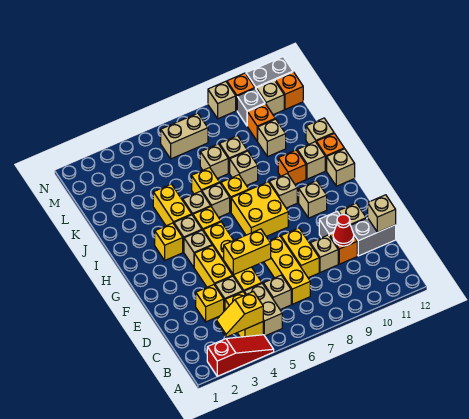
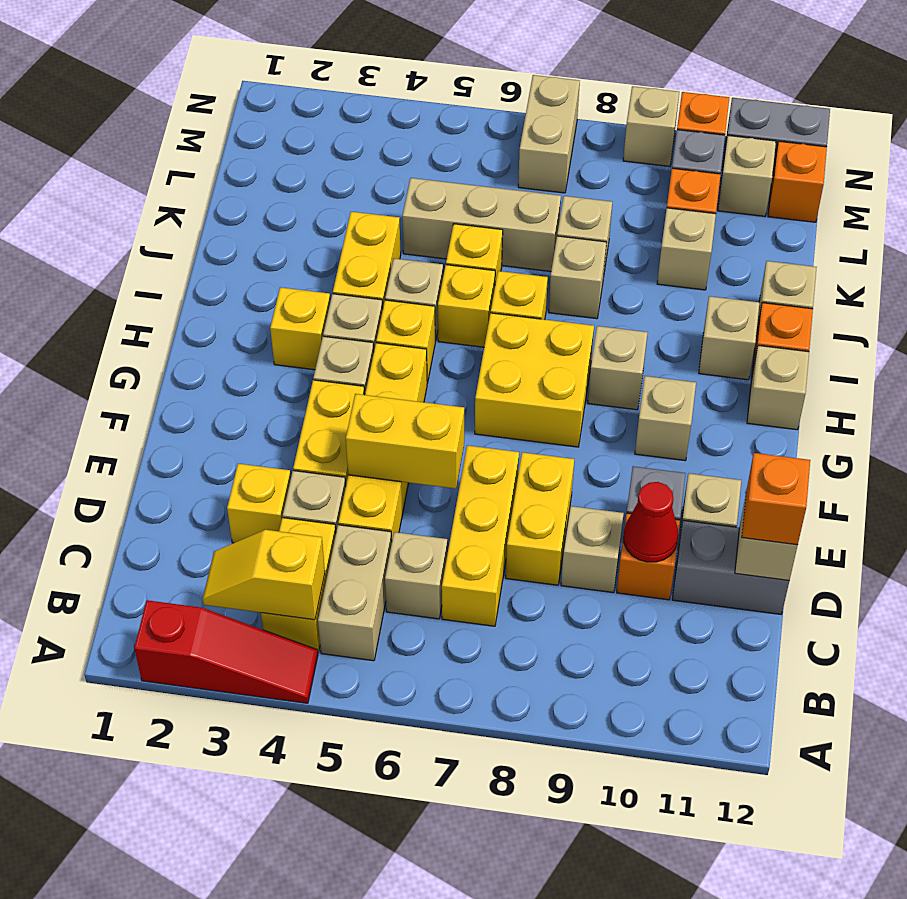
tan 1x1 brick [202,183,230,217] -> yellow 1x1 brick [438,265,495,347]
orange 1x1 brick [278,150,306,184] -> orange 1x1 brick moved to [742,453,810,545]
tan 1x1 brick [200,144,228,178] -> tan 1x3 brick [402,178,561,272]
tan 1x2 brick [161,113,208,159] -> tan 1x2 brick turned to [518,75,580,193]

